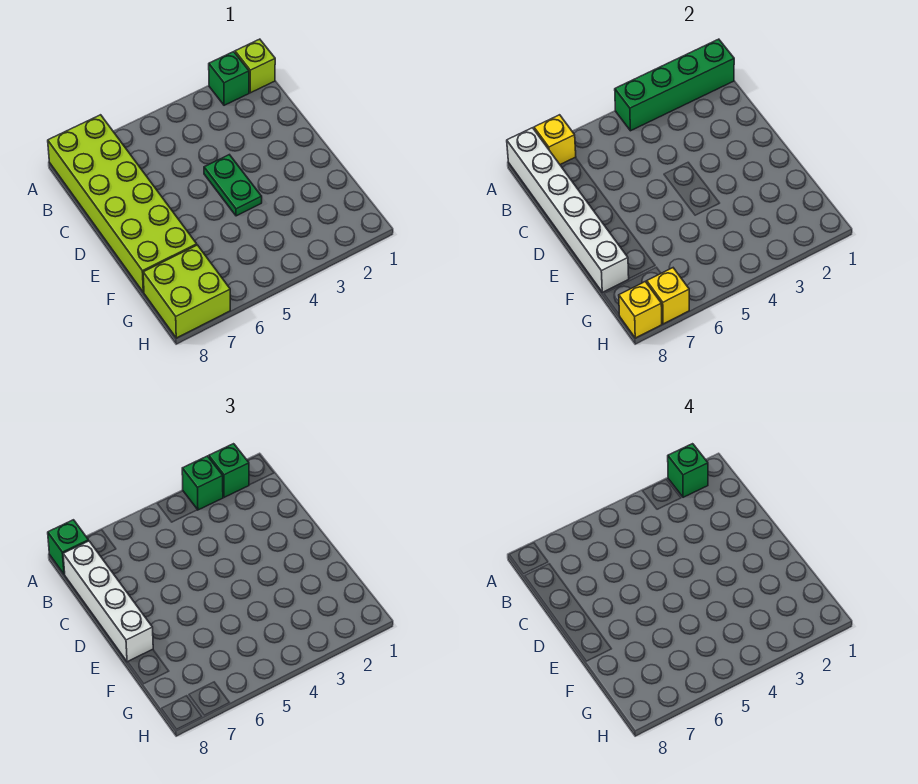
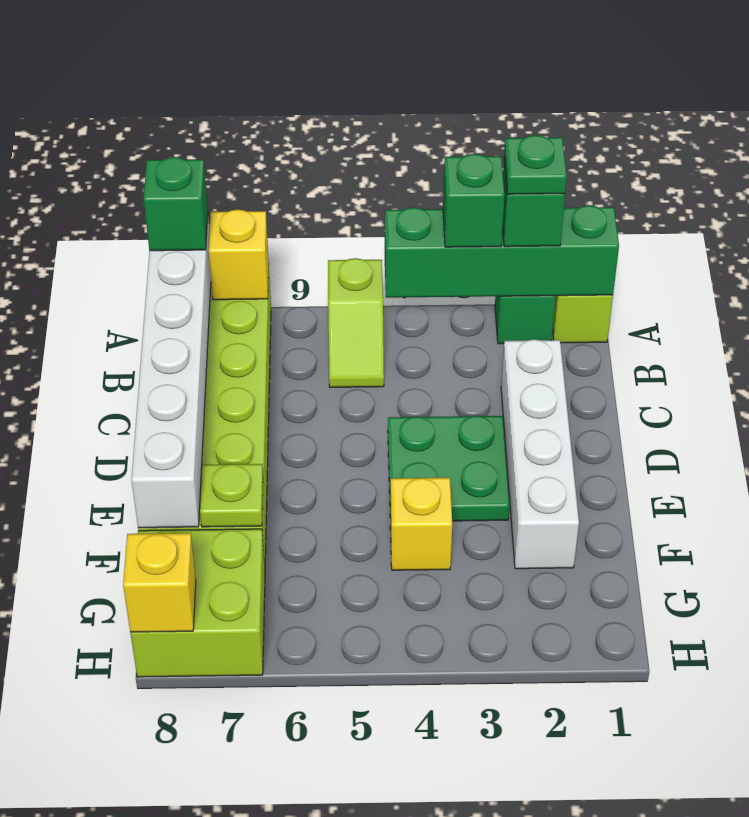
green 1x1 brick [668,444,708,497] -> green 1x1 plate [504,135,567,194]
none -> lime 1x2 slope [328,258,384,387]
white 1x4 brick [63,541,153,662] -> white 1x4 brick moved to [501,339,579,569]
green 1x2 plate [204,155,262,216] -> green 2x2 plate [388,416,509,521]
none -> lime 1x1 plate [200,464,263,527]
yellow 1x1 brick [647,268,689,324] -> yellow 1x1 brick moved to [390,478,452,570]

